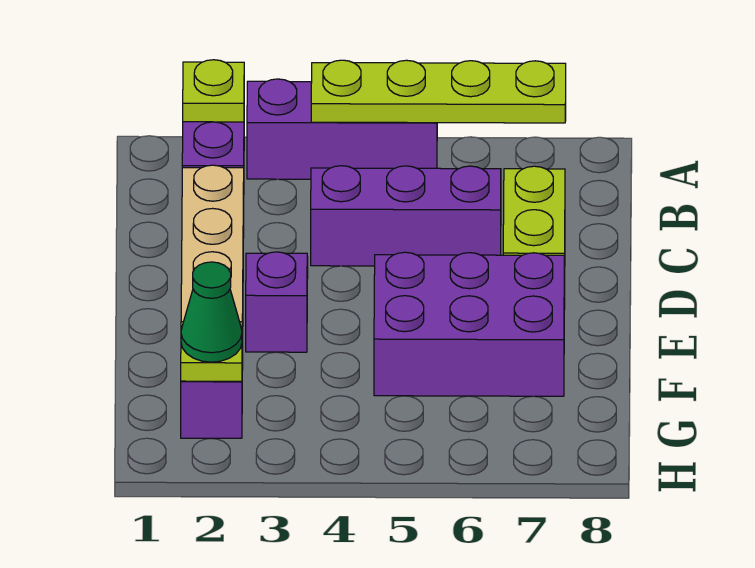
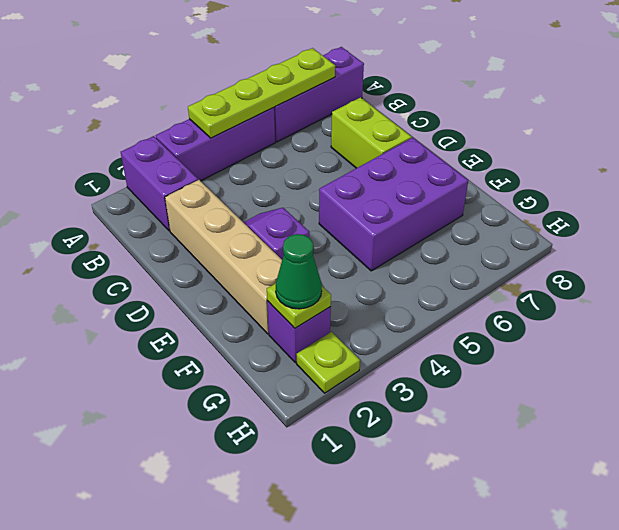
lime 1x1 plate [183,60,244,122] -> lime 1x1 plate moved to [297,332,360,393]
purple 1x3 brick [311,166,501,266] -> purple 1x3 brick moved to [274,47,364,142]

